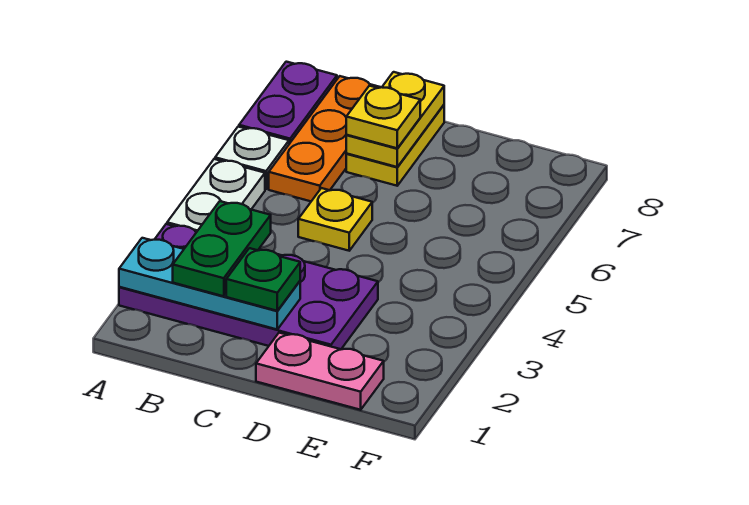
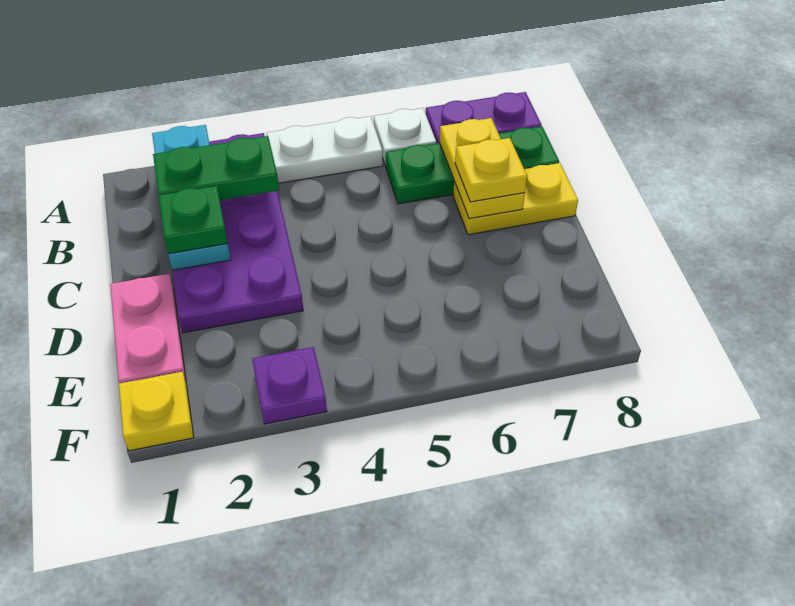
orange 1x3 plate [269,76,381,201] -> green 1x3 plate [385,126,559,204]
yellow 1x1 plate [298,188,372,251] -> yellow 1x1 plate moved to [119,372,194,451]
yellow 1x2 plate [346,72,444,167] -> yellow 1x2 plate turned to [440,118,525,219]
none -> purple 1x1 plate [252,347,327,424]

